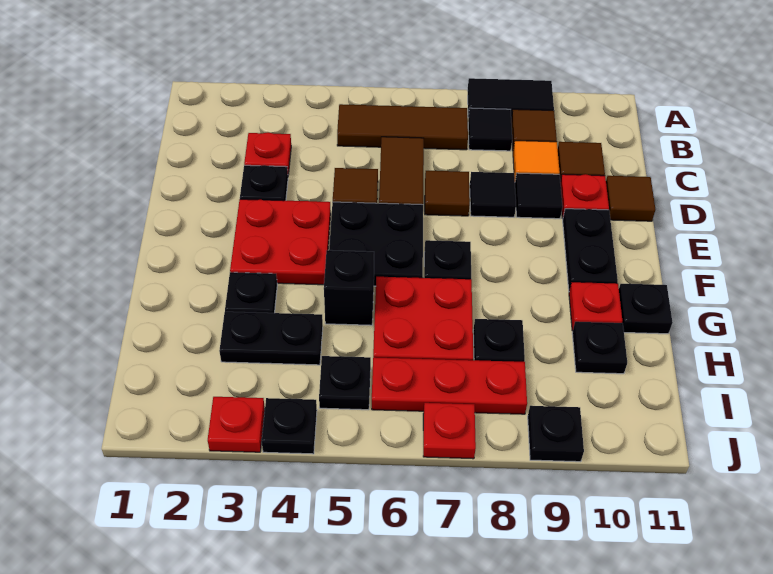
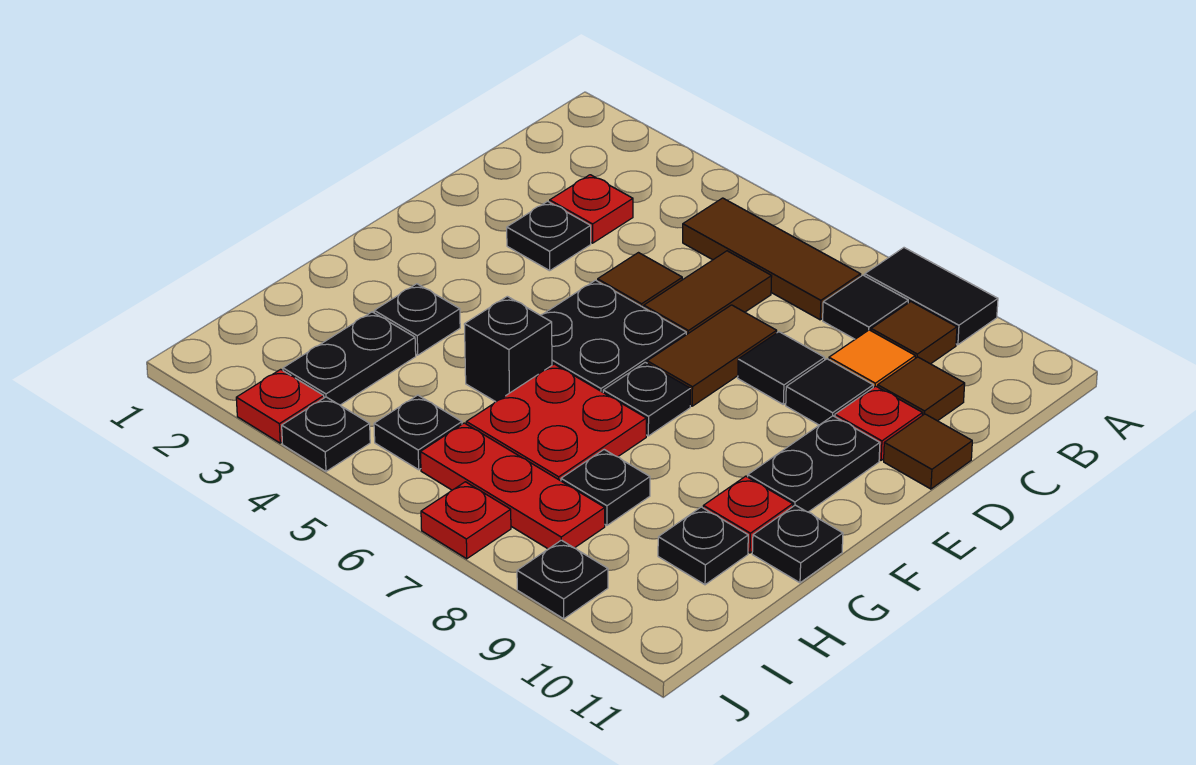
brown 1x1 tile [425,171,470,216] -> brown 1x2 tile [647,305,777,406]
red 2x2 plate [230,199,331,285] -> none
black 1x2 plate [219,312,323,365] -> black 1x2 plate turned to [283,312,416,405]

